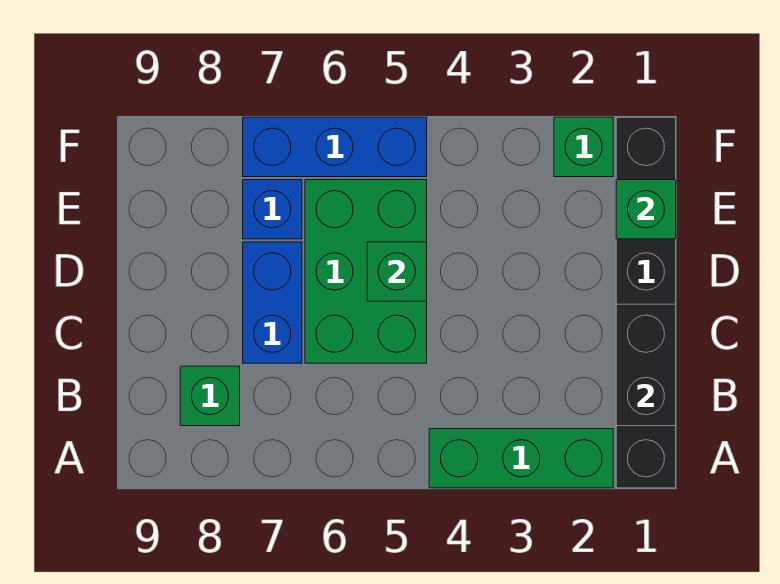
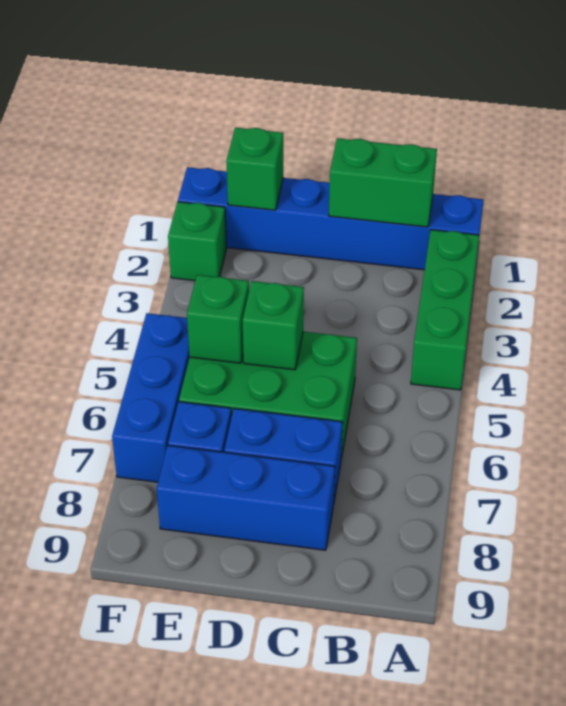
black 1x6 brick [616,117,676,488] -> blue 1x6 brick [178,167,484,270]
black 1x2 brick [616,304,676,426] -> green 1x2 brick [329,138,437,227]
green 1x1 brick [180,366,240,426] -> green 1x1 brick moved to [187,275,249,363]
none -> blue 1x3 brick [157,445,335,550]

